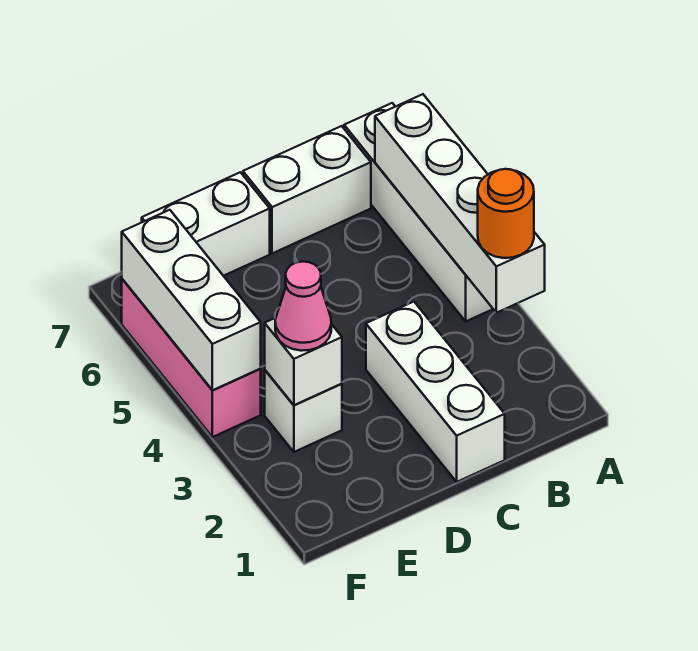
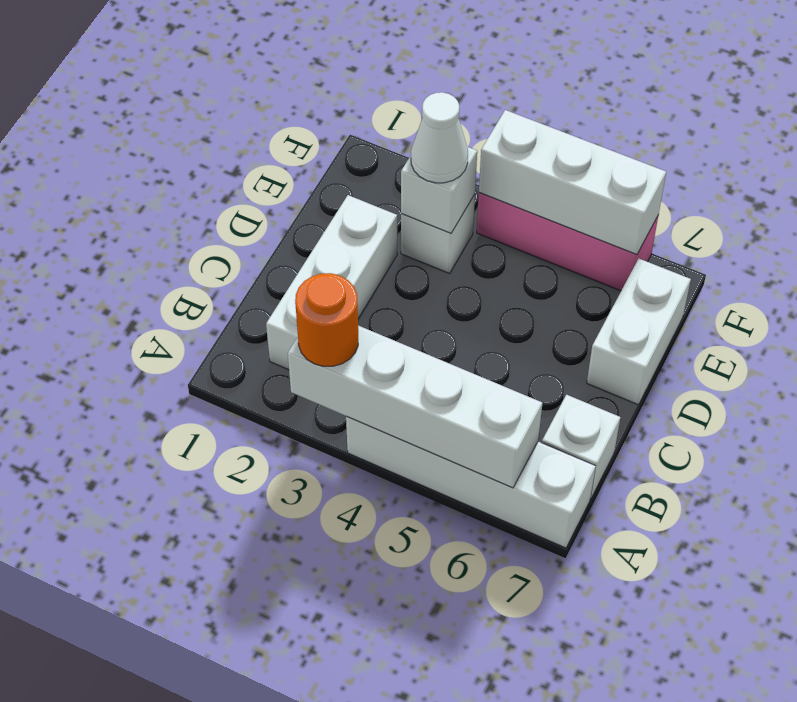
white 1x2 brick [243,126,371,253] -> white 1x1 brick [542,395,620,499]
white 1x3 brick [366,302,505,482] -> white 1x3 brick turned to [266,195,397,370]
pink 1x1 cone [275,262,331,351] -> white 1x1 cone [411,92,468,183]

